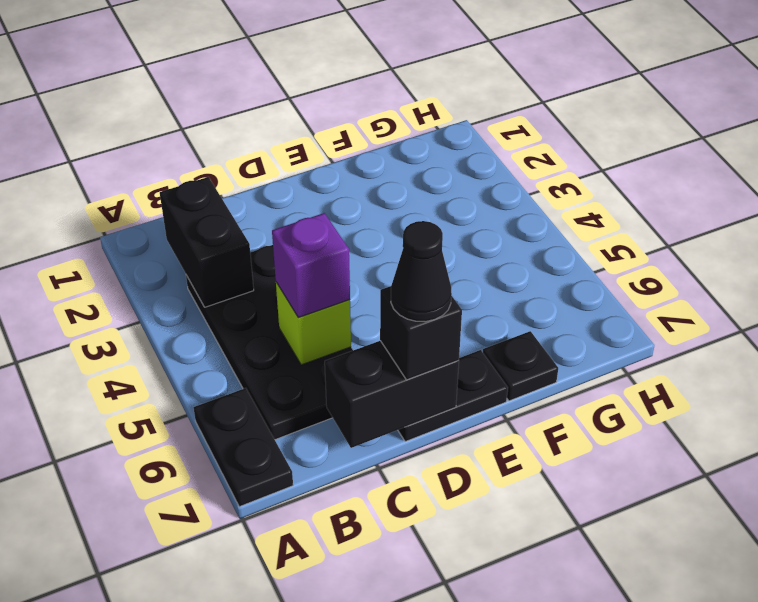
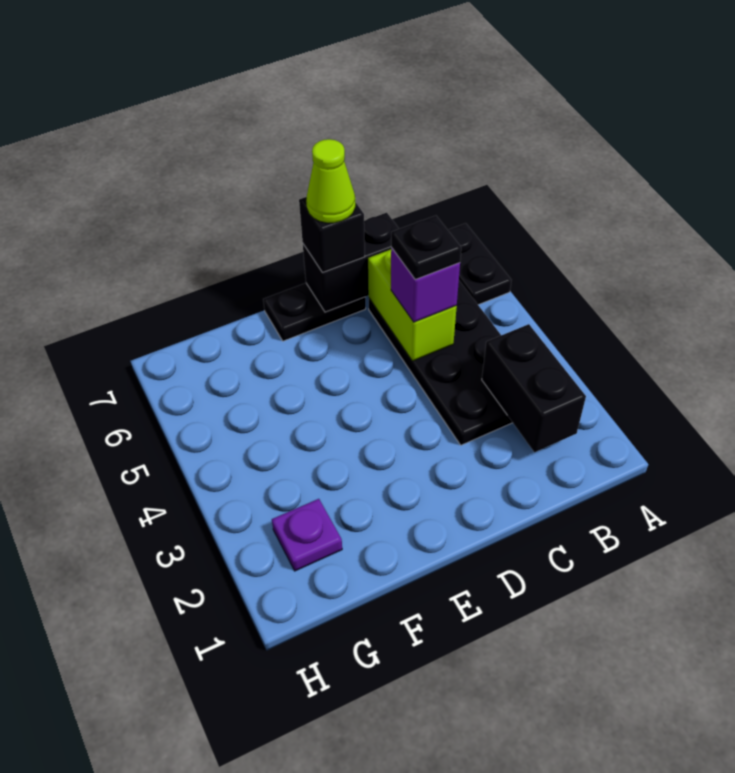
lime 1x1 brick [276,282,351,365] -> lime 1x2 brick [368,249,457,361]
black 1x1 cone [391,221,452,322] -> lime 1x1 cone [306,139,355,223]
black 1x1 plate [483,331,558,401] -> black 1x1 plate moved to [391,216,461,279]
none -> purple 1x1 plate [272,499,342,571]

